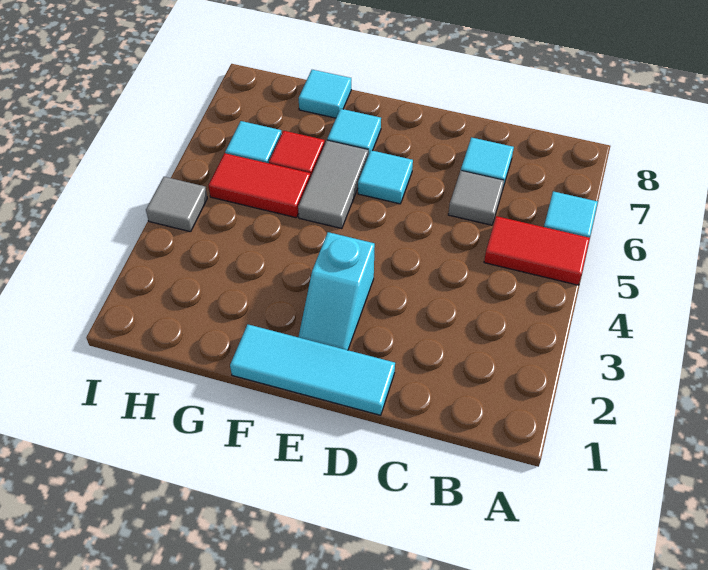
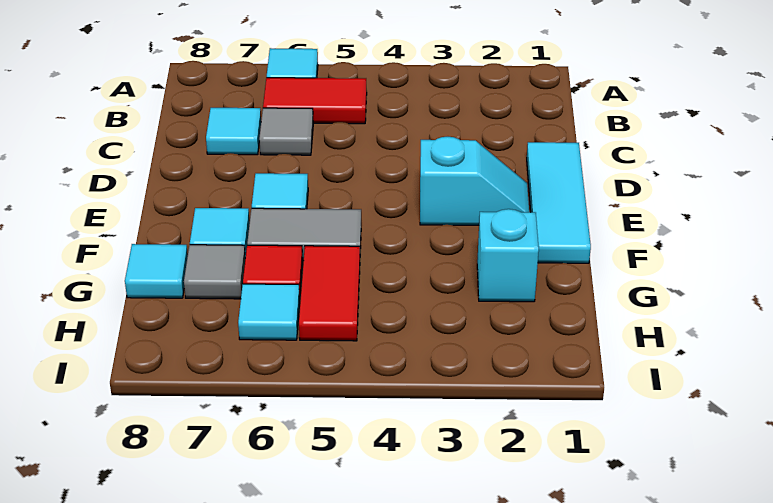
red 1x2 tile [484,216,590,285] -> red 1x2 tile turned to [263,78,367,124]
none -> cyan 1x1 brick [477,209,539,302]
grey 1x1 tile [146,177,207,232] -> grey 1x1 tile moved to [184,245,245,299]

